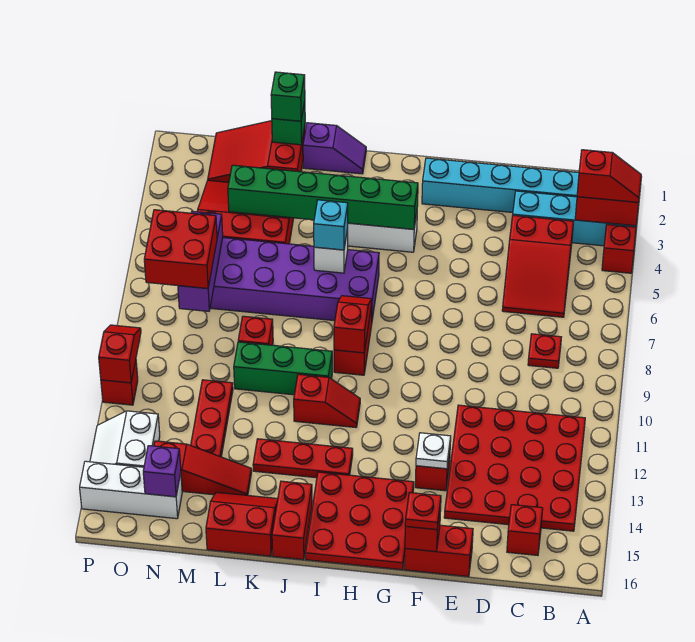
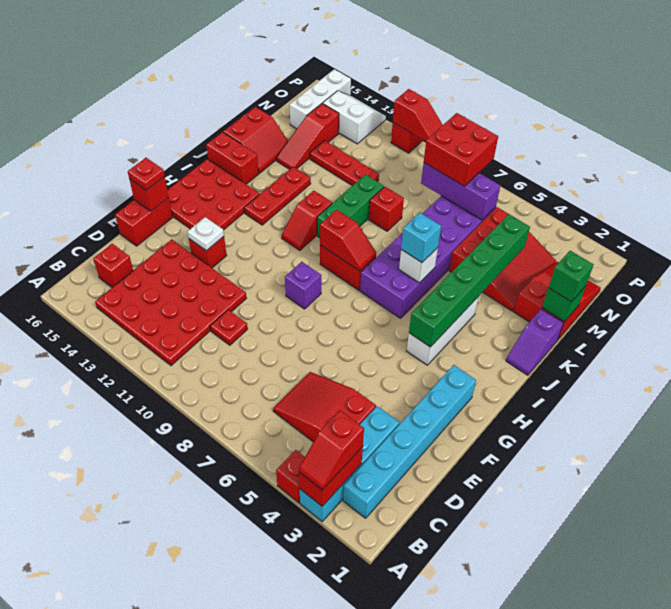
red 1x1 plate [528,334,561,368] -> red 1x1 plate moved to [210,310,248,345]
purple 1x1 brick [143,446,181,497] -> purple 1x1 brick moved to [285,262,321,309]

